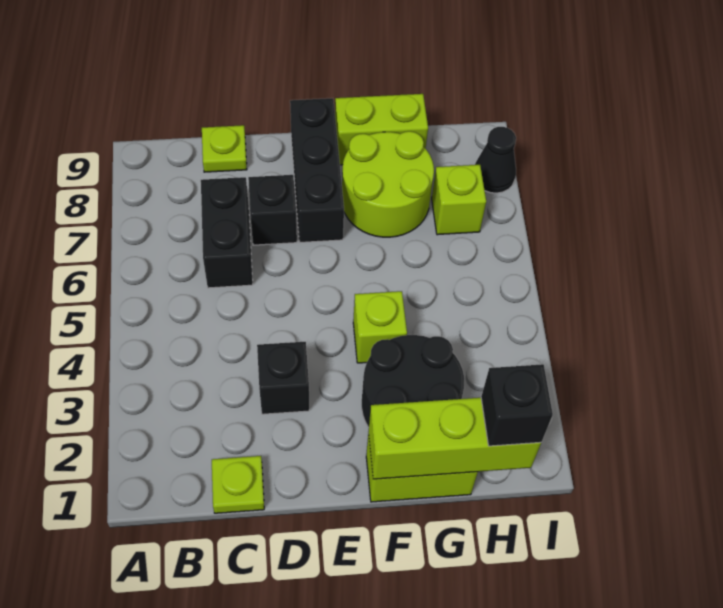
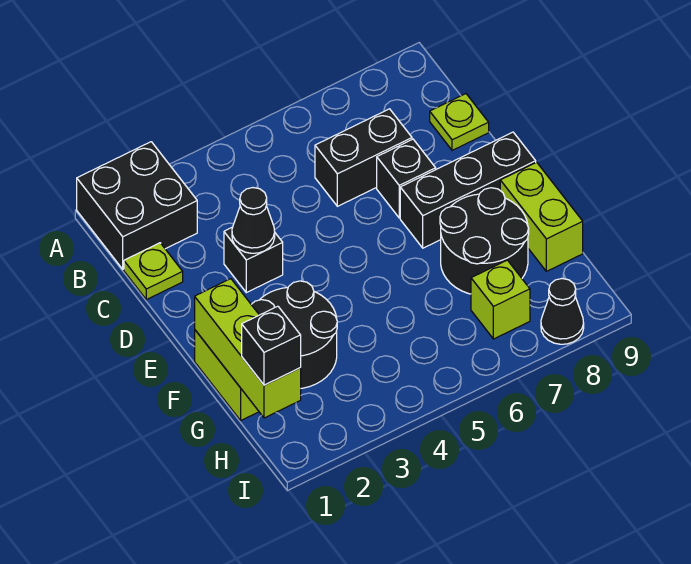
none -> black 2x2 brick [77,142,197,269]
none -> black 1x1 cone [232,188,275,253]
lime 1x1 brick [353,291,407,363] -> none
lime 2x2 round brick [342,131,434,237] -> black 2x2 round brick [440,188,529,294]

